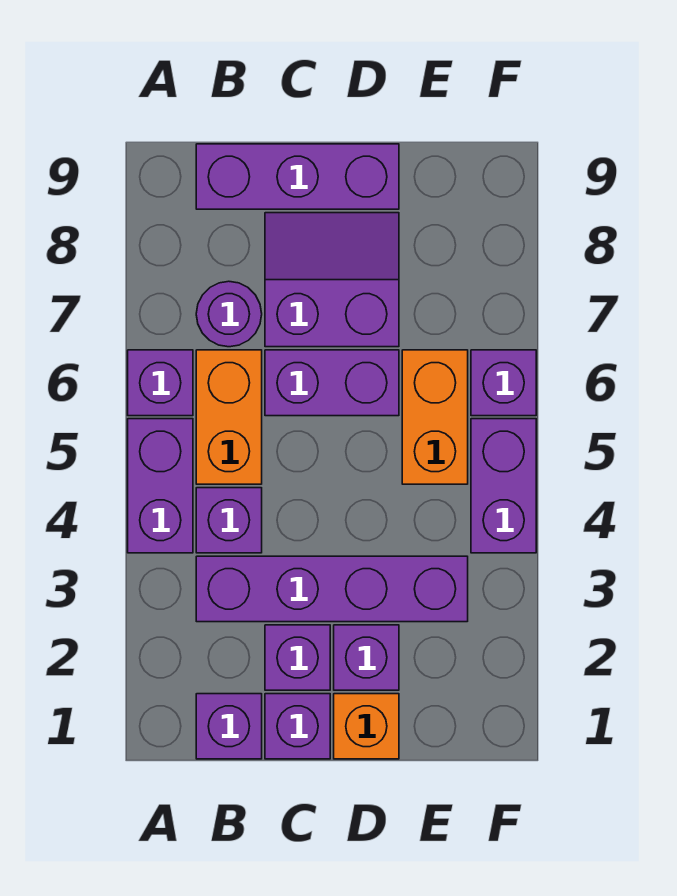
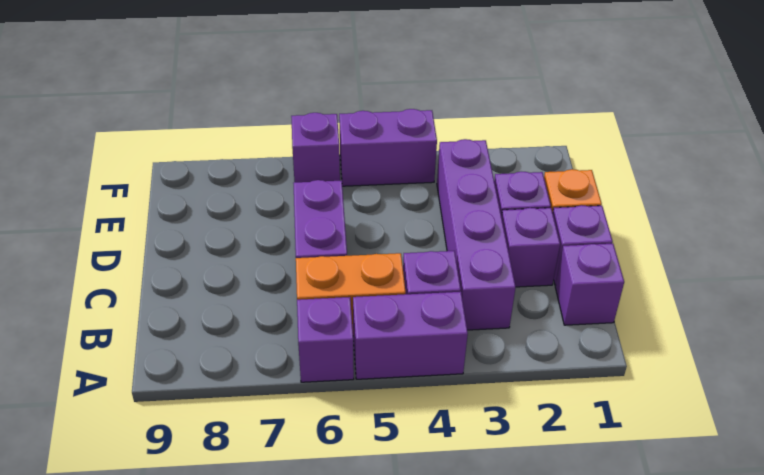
purple 1x1 round brick [196,281,262,347] -> none
purple 1x3 brick [196,144,399,209] -> none
purple 2x2 slope [265,213,399,347] -> none
orange 1x2 brick [402,350,468,484] -> none

